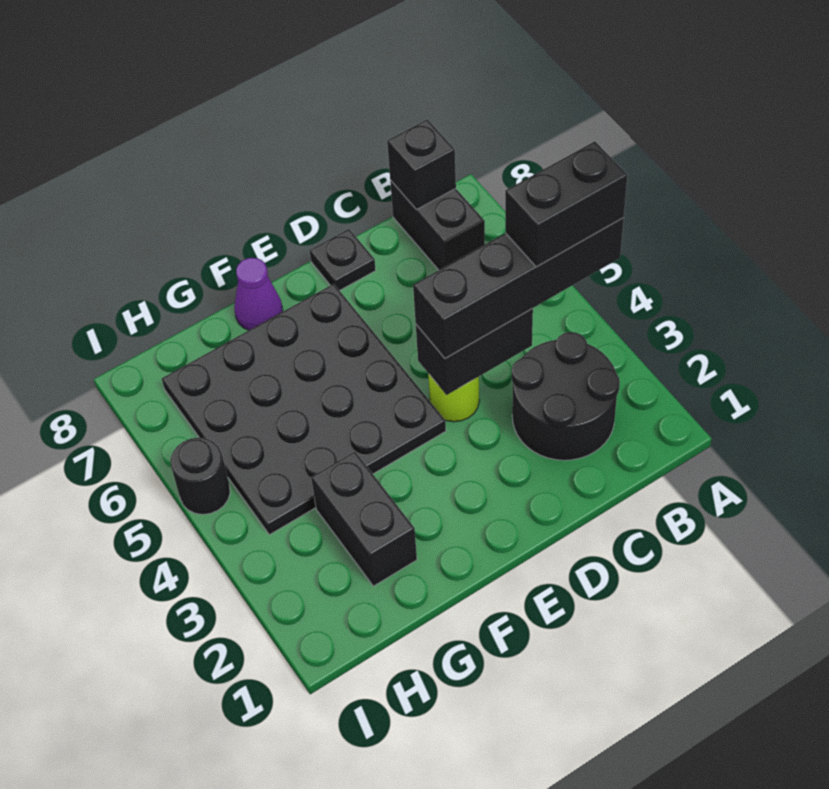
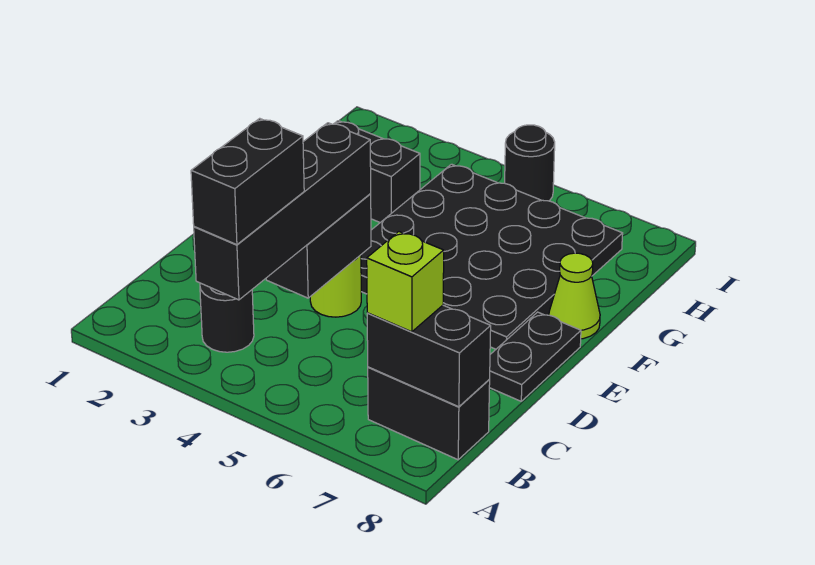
black 2x2 round brick [512,332,620,460] -> black 1x1 round brick [200,283,254,352]
none -> lime 1x1 brick [367,232,444,332]
black 1x1 brick [387,119,456,210] -> black 1x2 brick [367,305,491,407]
black 1x1 plate [310,229,376,291] -> black 1x2 plate [489,312,581,401]
purple 1x1 cone [234,258,283,330] -> lime 1x1 cone [549,253,600,339]

